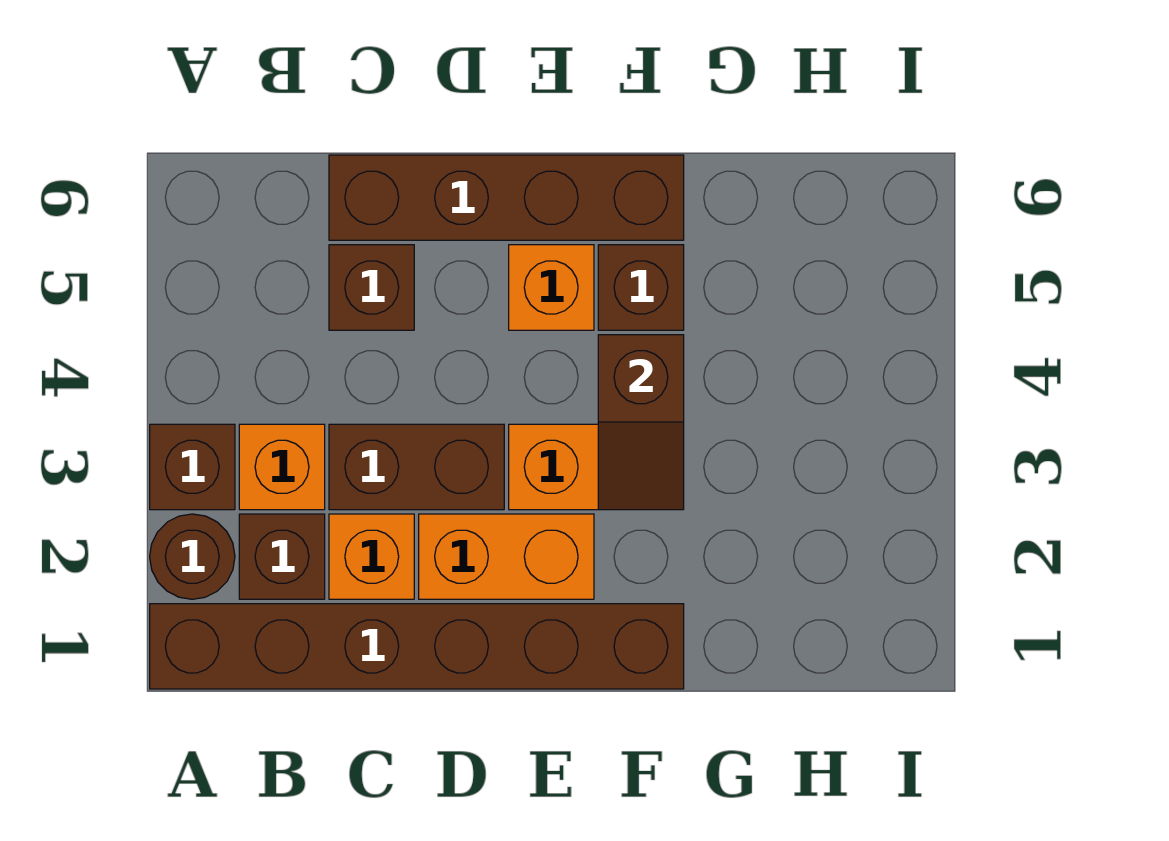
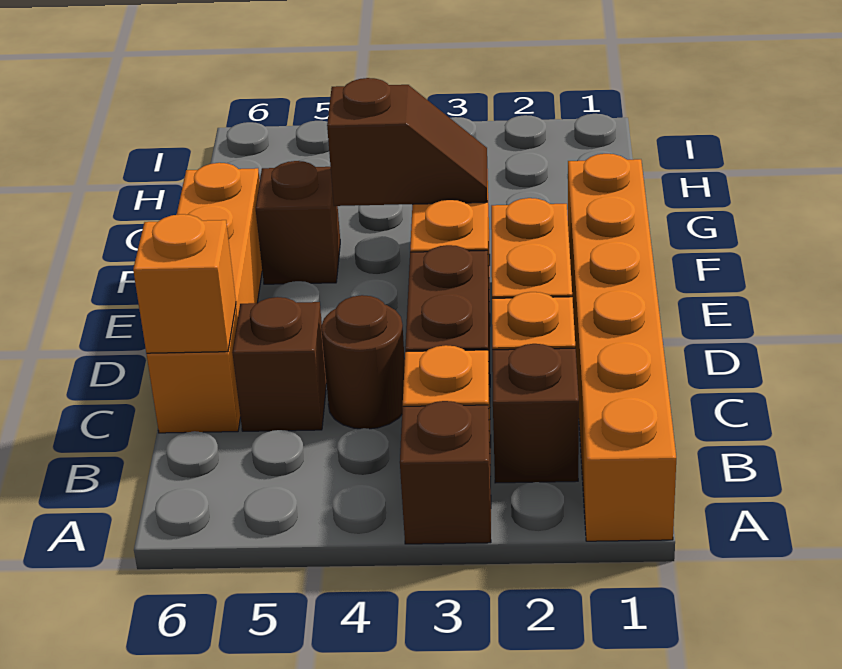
brown 1x6 brick [150,604,684,689] -> orange 1x6 brick [568,154,676,541]
brown 1x1 round brick [150,514,235,599] -> brown 1x1 round brick moved to [321,295,405,429]
brown 1x4 brick [329,155,684,240] -> orange 1x4 brick [147,163,262,433]
orange 1x1 brick [509,245,594,330] -> orange 1x1 brick moved to [133,214,236,353]

